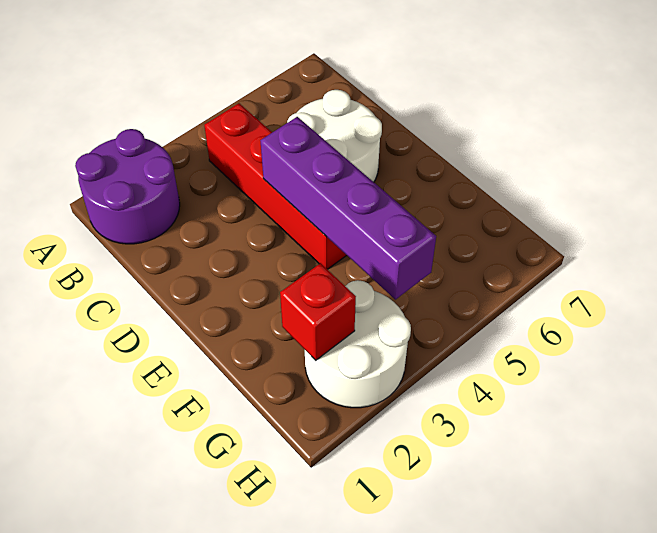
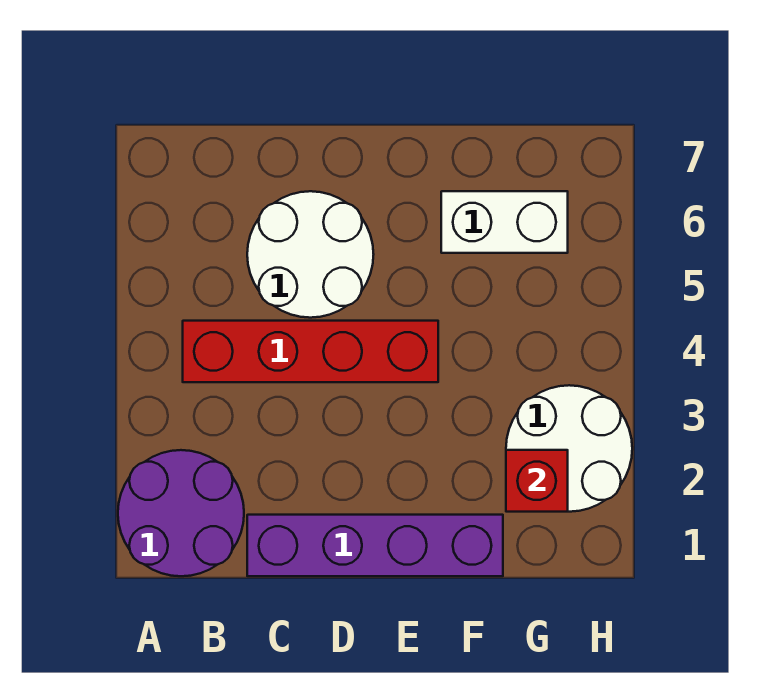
purple 1x4 brick [261,117,436,300] -> purple 1x4 brick moved to [247,515,503,576]
none -> white 1x2 brick [441,191,568,253]

